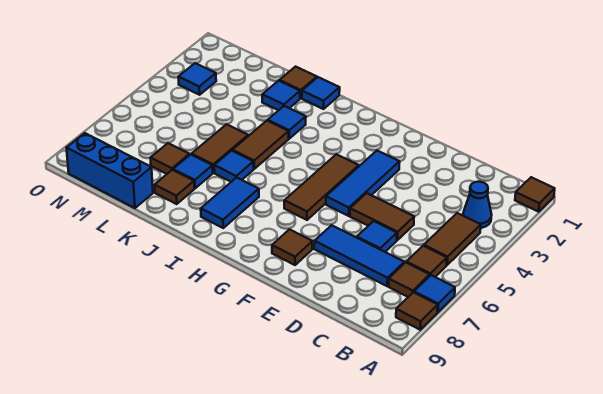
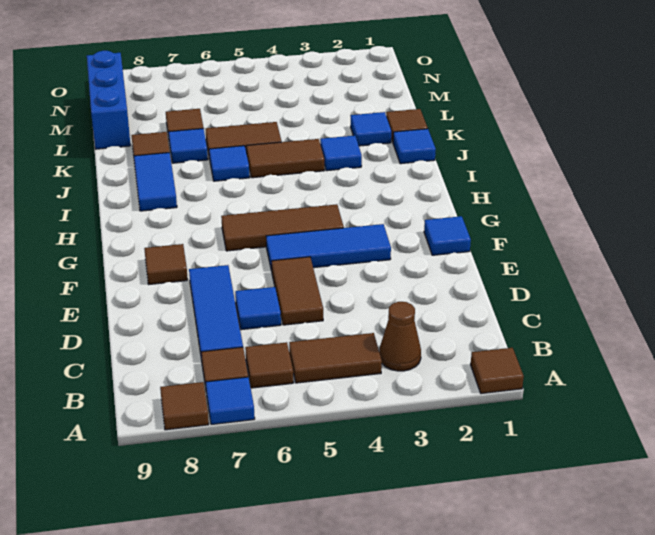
blue 1x1 cone [463,182,492,228] -> brown 1x1 cone [379,302,421,371]
blue 1x2 tile [201,177,259,228] -> blue 1x2 tile turned to [134,153,177,211]
blue 1x1 tile [178,63,216,95] -> blue 1x1 tile moved to [424,216,471,255]

